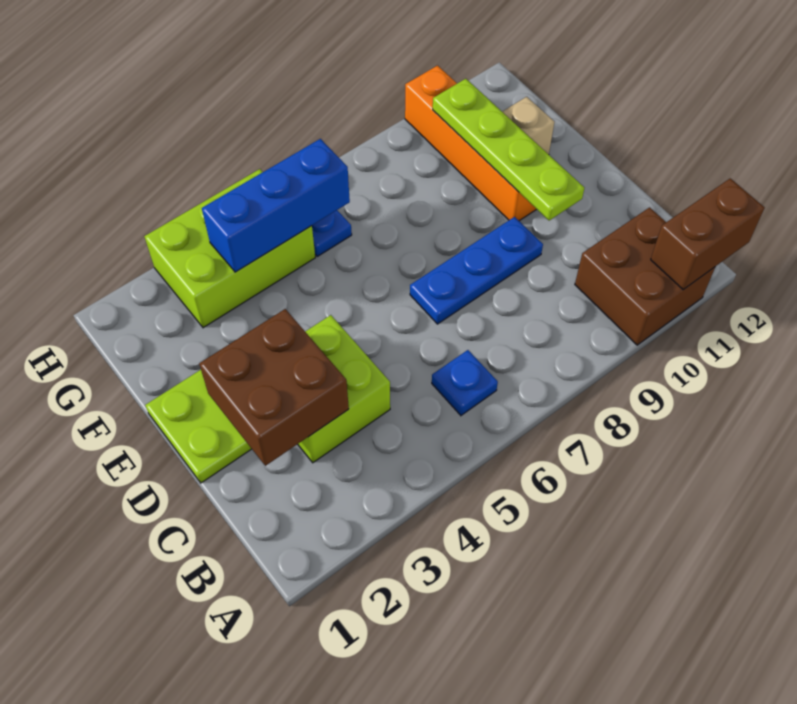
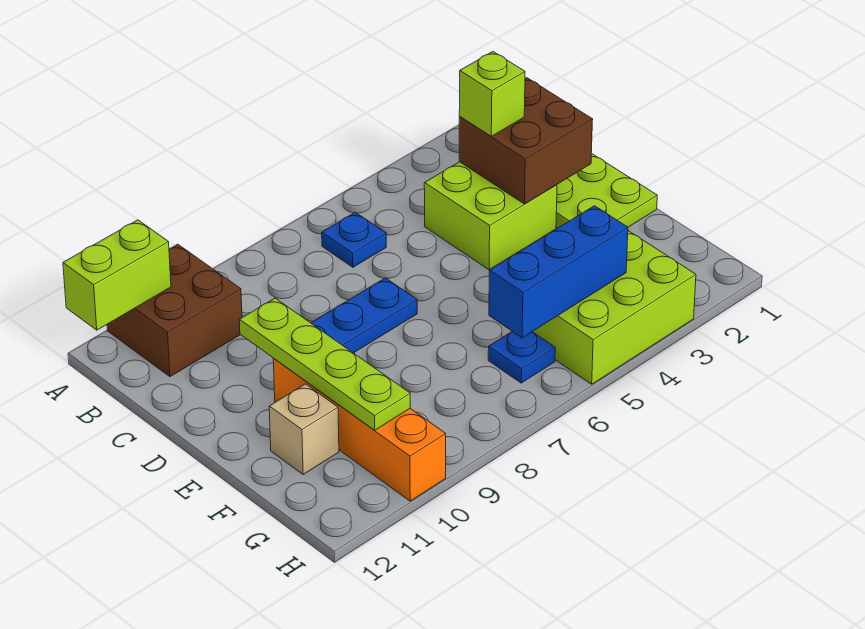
brown 1x2 brick [651,178,765,290] -> lime 1x2 brick [63,220,171,330]
none -> lime 1x1 brick [459,52,525,136]

